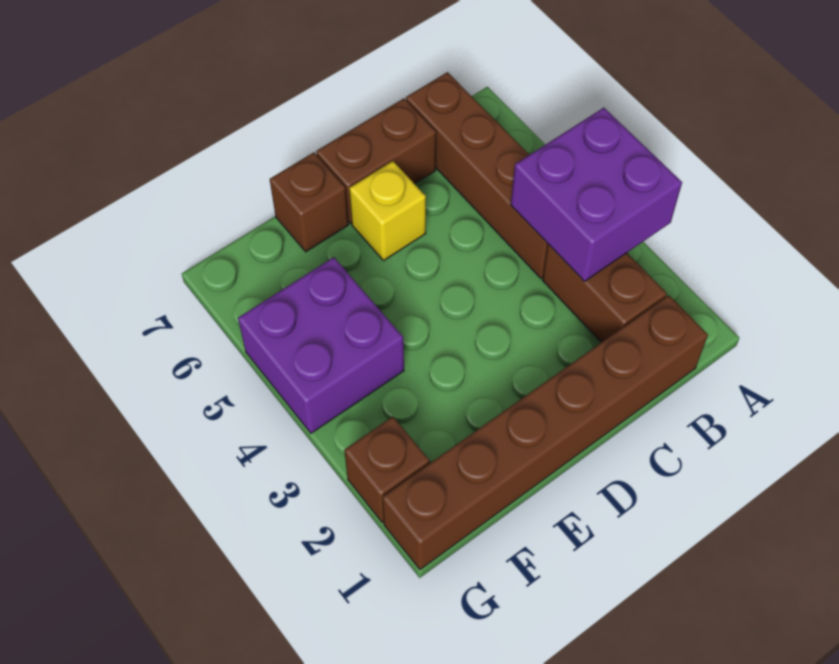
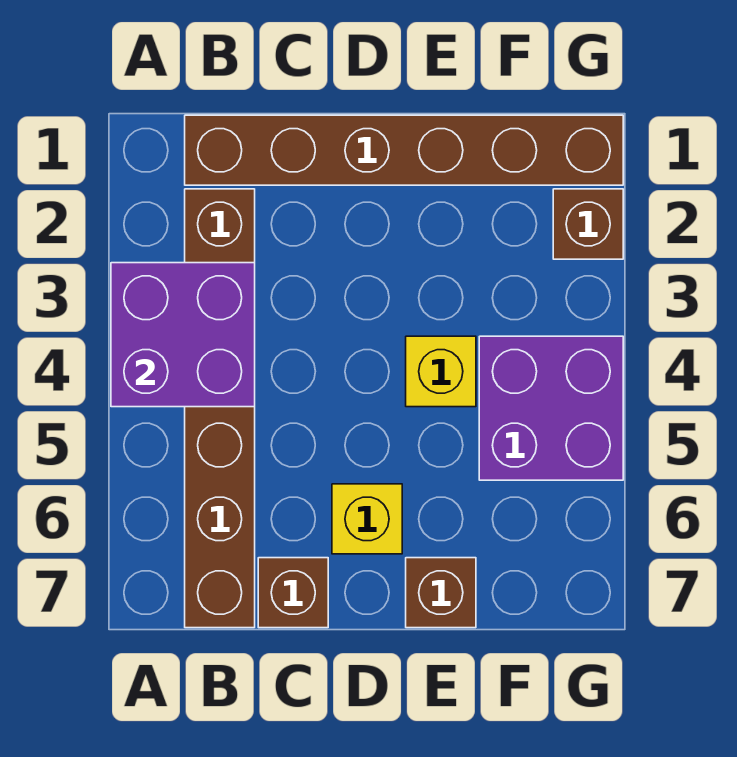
brown 1x2 brick [316,98,436,223] -> brown 1x1 brick [258,558,328,628]
none -> yellow 1x1 brick [406,336,476,407]

